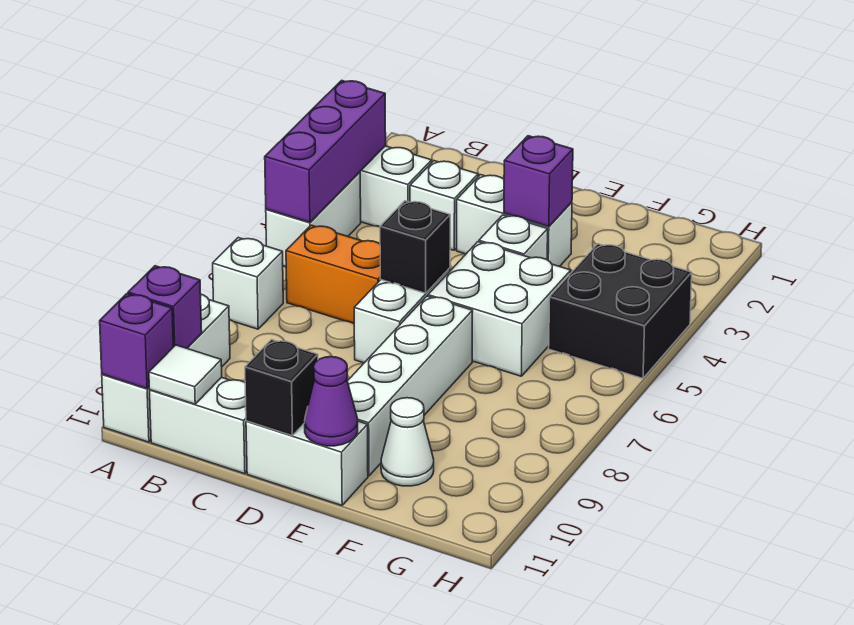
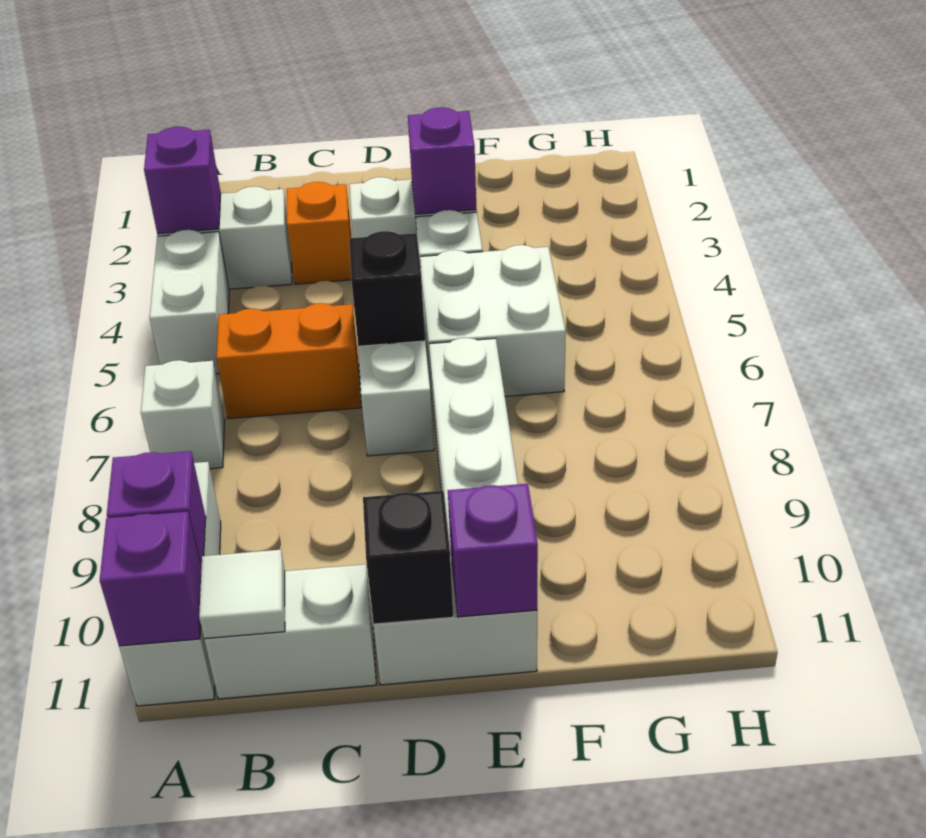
purple 1x3 brick [265,81,386,222] -> purple 1x1 brick [144,127,221,234]
white 1x1 brick [410,161,478,250] -> orange 1x1 brick [287,182,352,284]
purple 1x1 cone [305,357,358,446] -> purple 1x1 brick [448,484,538,617]
white 1x1 cone [381,398,434,486] -> none
black 2x2 brick [549,244,692,378] -> none

